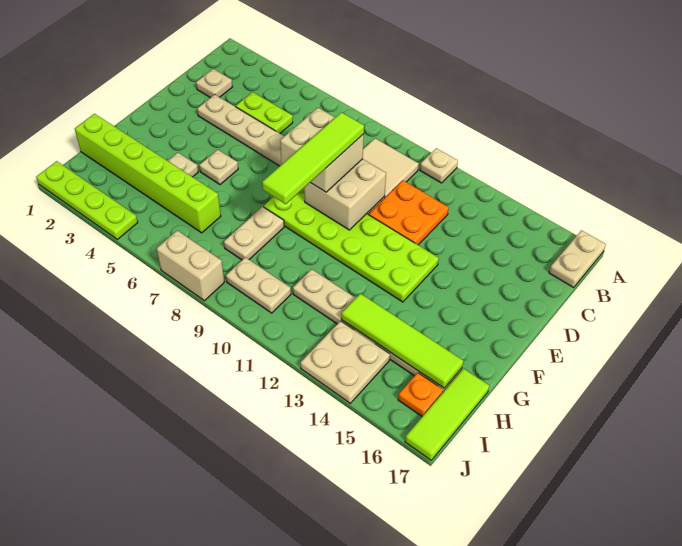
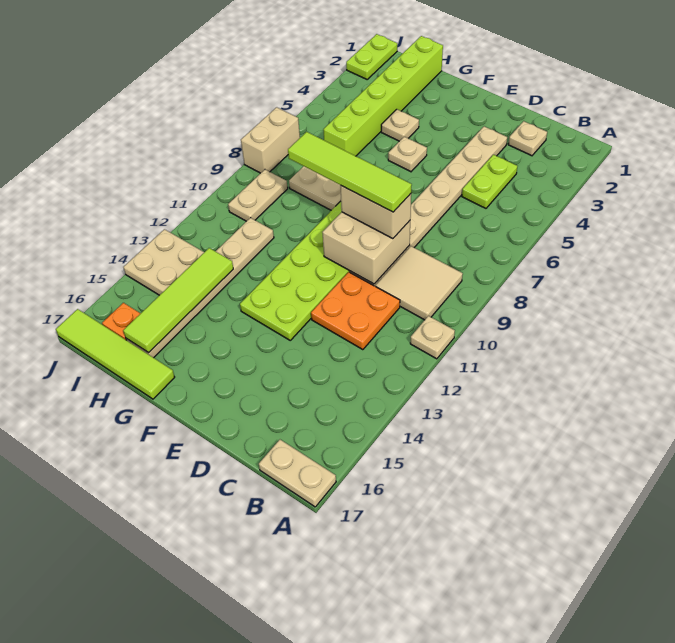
tan 2x2 brick [280,108,364,192] -> tan 1x2 brick [340,186,411,239]
lime 1x3 tile [405,369,489,460] -> lime 1x4 tile [56,309,175,399]
lime 1x4 plate [36,161,138,239] -> lime 1x2 plate [346,34,397,79]

